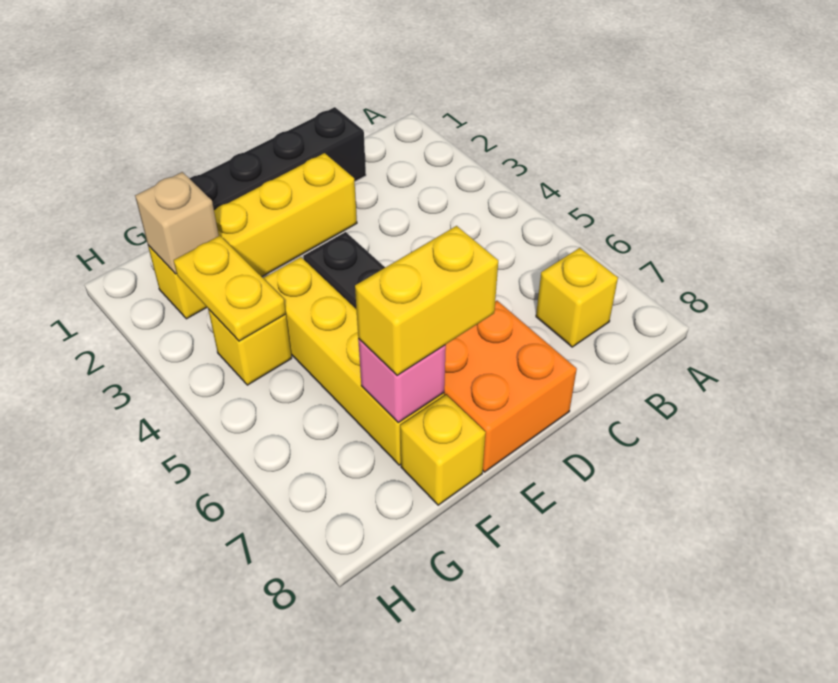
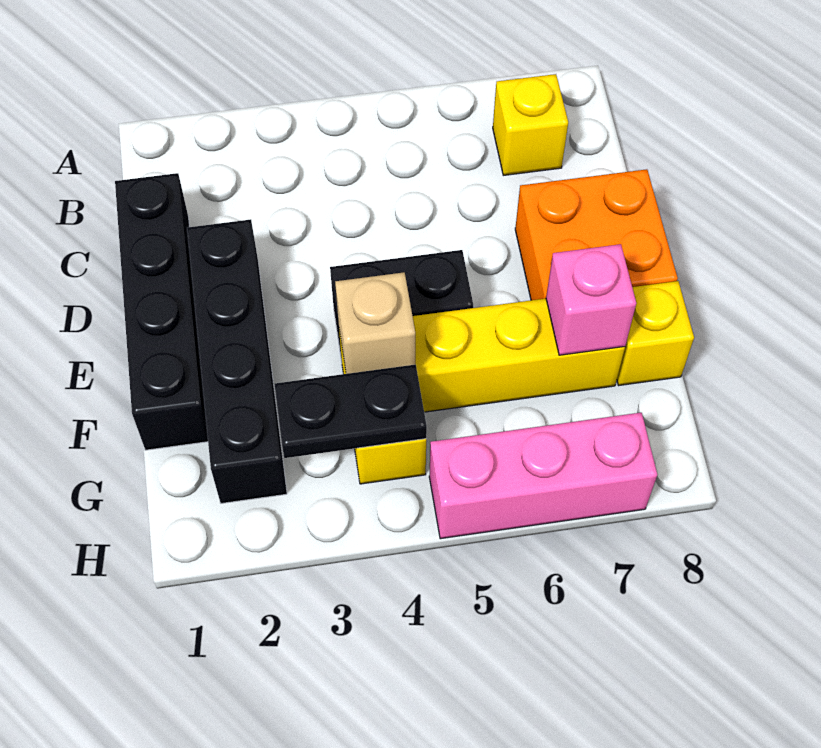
yellow 1x4 brick [148,153,357,319] -> black 1x4 brick [187,219,287,503]
yellow 1x2 brick [355,226,498,375] -> none
tan 1x1 brick [135,172,219,274] -> tan 1x1 brick moved to [335,272,415,374]
yellow 1x2 plate [174,236,286,341] -> black 1x2 plate [274,365,427,458]
none -> pink 1x3 brick [429,413,657,539]

